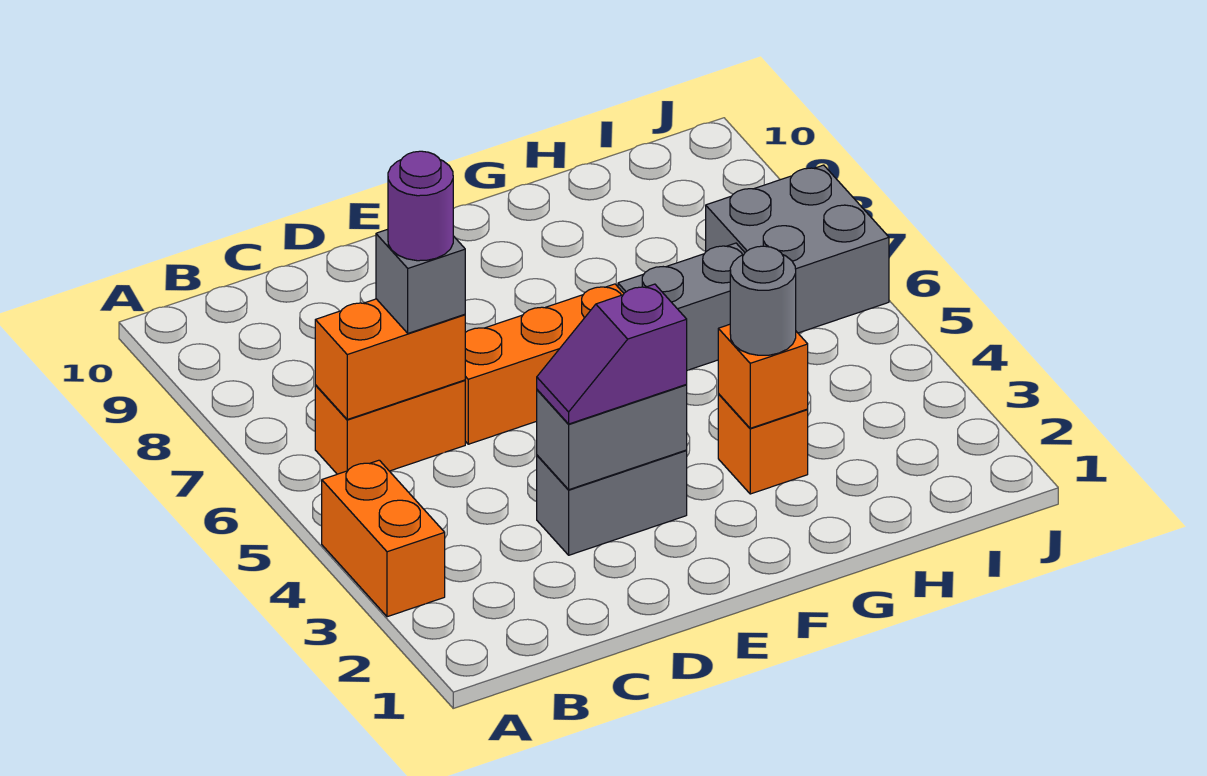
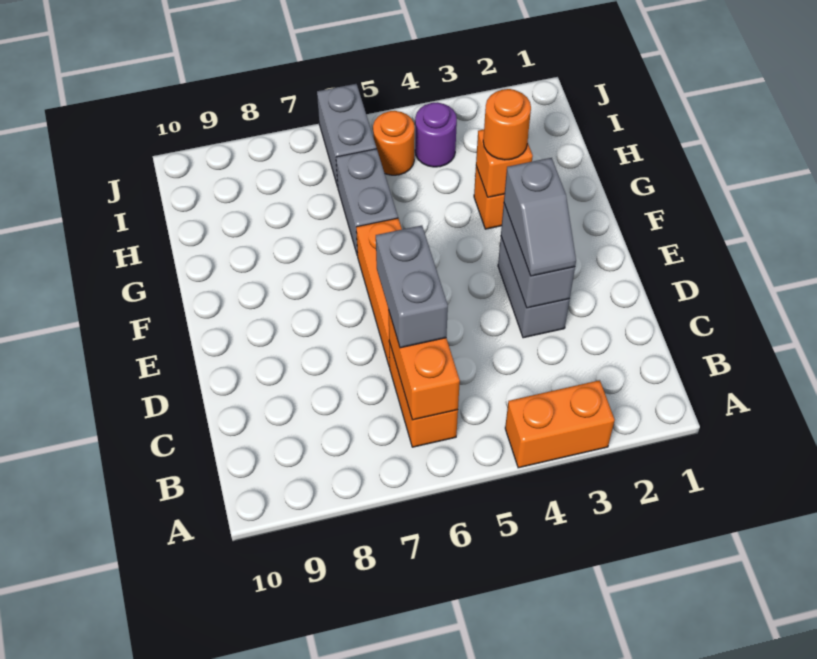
grey 1x1 brick [376,229,465,333] -> grey 1x2 brick [376,226,448,348]
purple 1x1 round brick [388,151,453,261] -> purple 1x1 round brick moved to [415,102,457,167]
purple 1x2 slope [537,284,687,424] -> grey 1x2 slope [504,158,576,276]
grey 1x1 round brick [730,246,796,355] -> orange 1x1 round brick [483,89,531,160]
none -> orange 1x1 round brick [373,111,415,175]
grey 2x2 brick [706,165,889,333] -> grey 1x2 brick [317,84,376,187]

